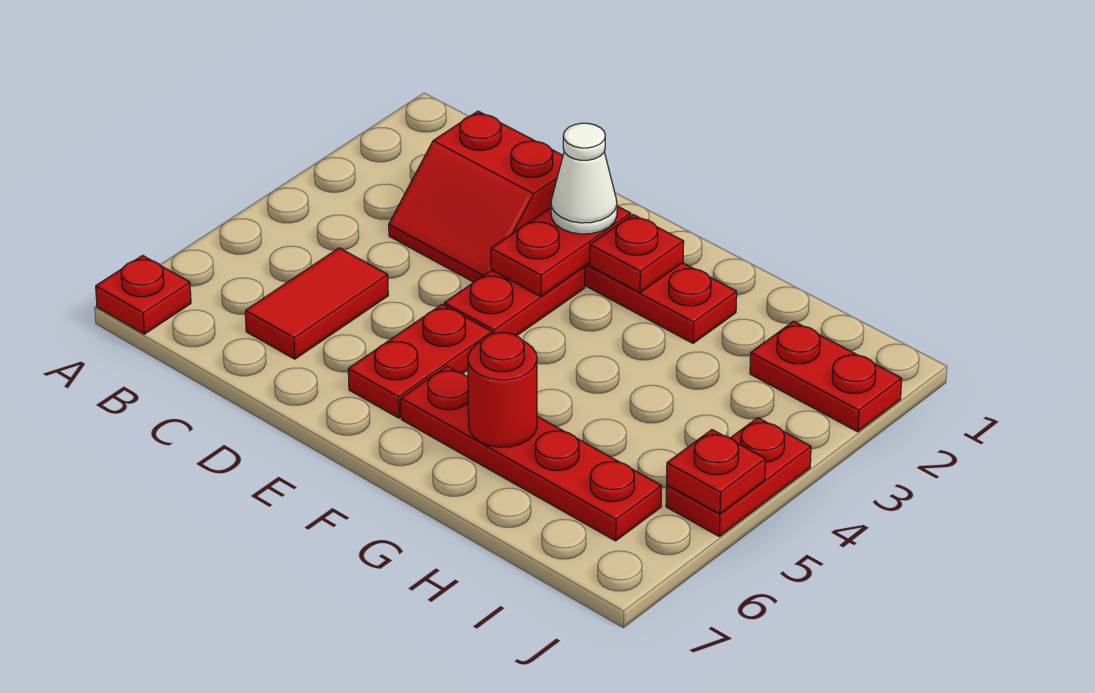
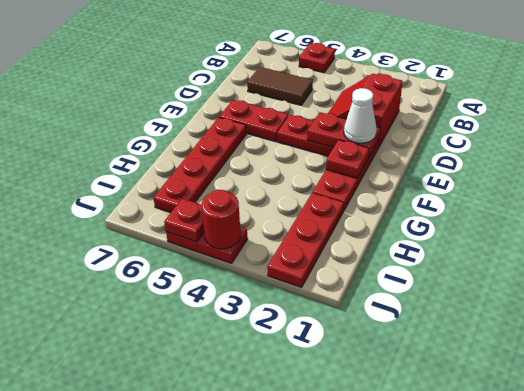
red 1x1 plate [96,256,191,334] -> red 1x1 plate moved to [299,43,335,73]
red 1x2 tile [245,248,388,359] -> brown 1x2 tile [247,67,313,105]
red 1x1 round brick [468,333,537,447] -> red 1x1 round brick moved to [201,190,241,249]
red 1x2 plate [750,321,902,432] -> red 1x3 plate [267,193,344,287]

